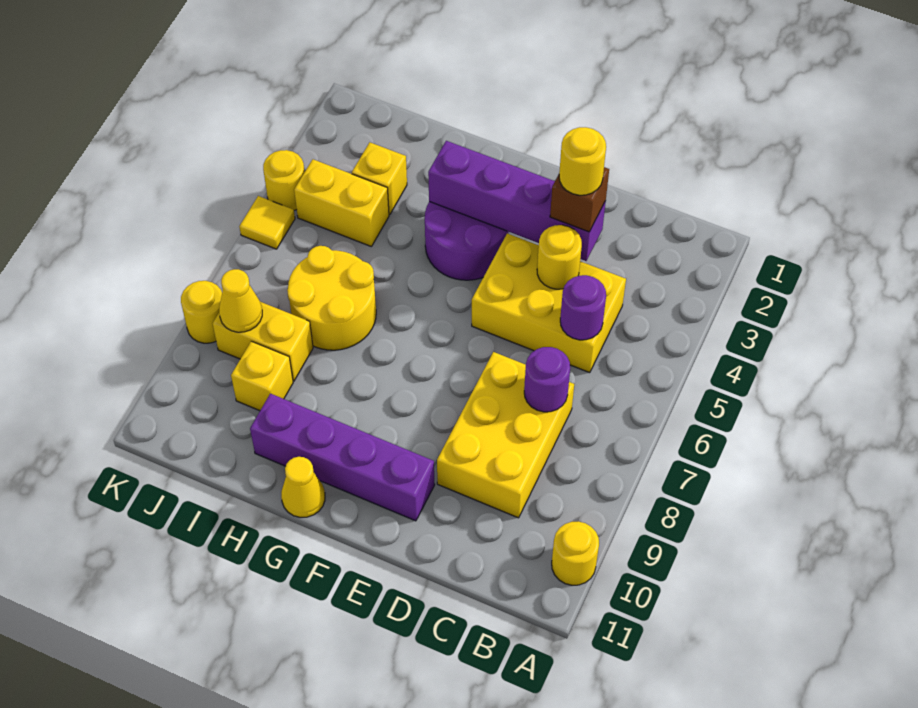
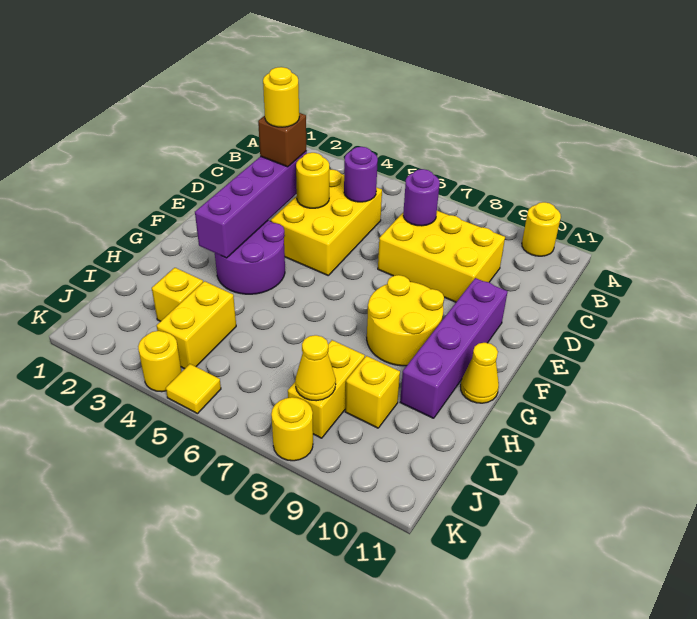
yellow 2x2 round brick [287,246,376,350] -> yellow 2x2 round brick moved to [367,275,444,366]

